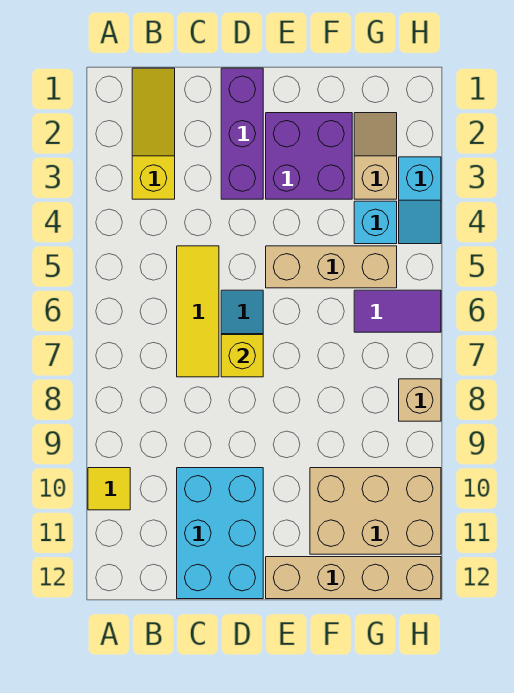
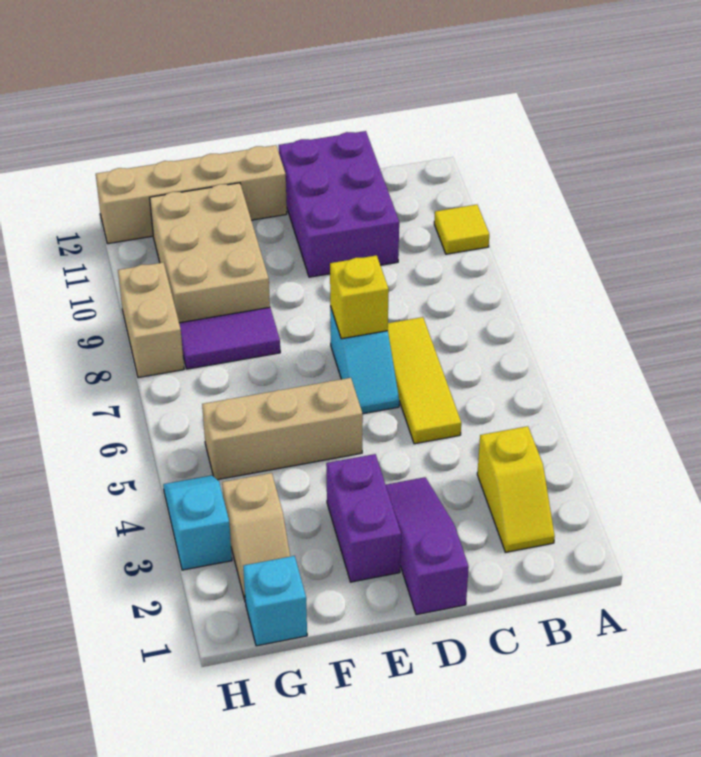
yellow 1x3 slope [132,68,175,199] -> yellow 1x2 slope [477,426,555,552]
cyan 2x3 brick [177,468,263,599] -> purple 2x3 brick [279,131,399,277]
purple 1x3 brick [221,68,263,199] -> purple 1x3 slope [386,477,469,615]
purple 2x2 brick [266,113,352,199] -> purple 1x2 brick [326,454,401,582]
tan 2x3 brick [310,468,441,554] -> tan 2x3 brick turned to [150,183,270,323]
cyan 1x1 brick [354,201,397,244] -> cyan 1x1 brick moved to [243,556,307,646]
purple 1x2 tile [354,290,441,332] -> purple 1x2 tile moved to [179,307,280,369]
tan 1x1 brick [399,379,441,421] -> tan 1x2 brick [118,262,184,378]

